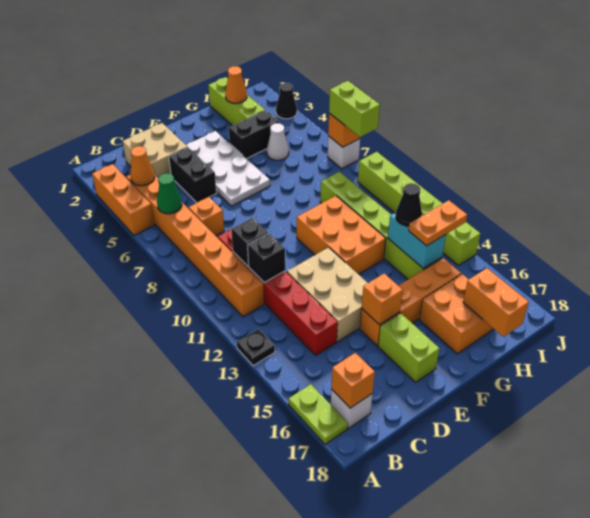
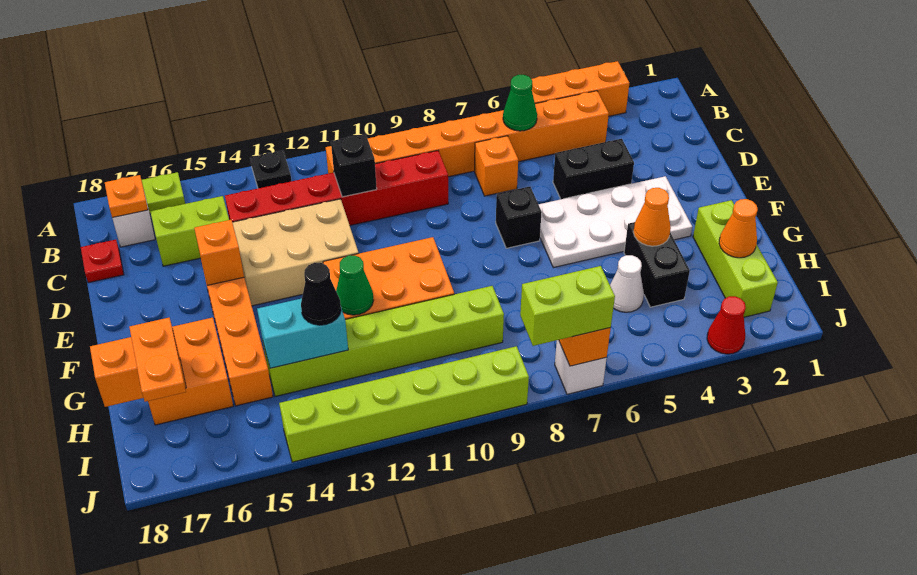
orange 1x1 cone [130,146,155,186] -> orange 1x1 cone moved to [633,188,671,246]
orange 1x1 brick [331,353,375,408] -> orange 1x1 plate [105,175,148,218]
tan 2x2 brick [123,123,187,178] -> none
black 1x1 brick [231,218,268,266] -> black 1x1 brick moved to [496,187,542,248]
none -> red 1x1 plate [81,240,124,283]
lime 1x2 brick [378,313,439,382] -> lime 1x2 brick moved to [150,196,229,266]
none -> green 1x1 cone [336,255,374,315]
lime 1x3 brick [208,77,265,126] -> lime 1x3 brick turned to [693,200,778,317]
orange 1x2 plate [409,200,467,246] -> orange 1x2 plate moved to [129,318,186,402]
black 1x1 cone [276,83,297,119] -> red 1x1 cone [707,296,746,354]

